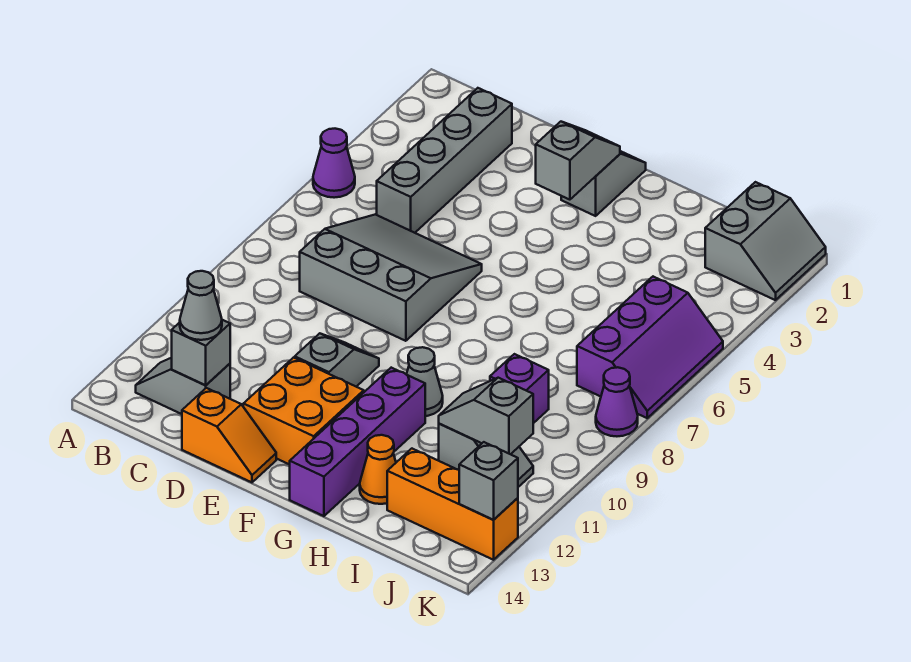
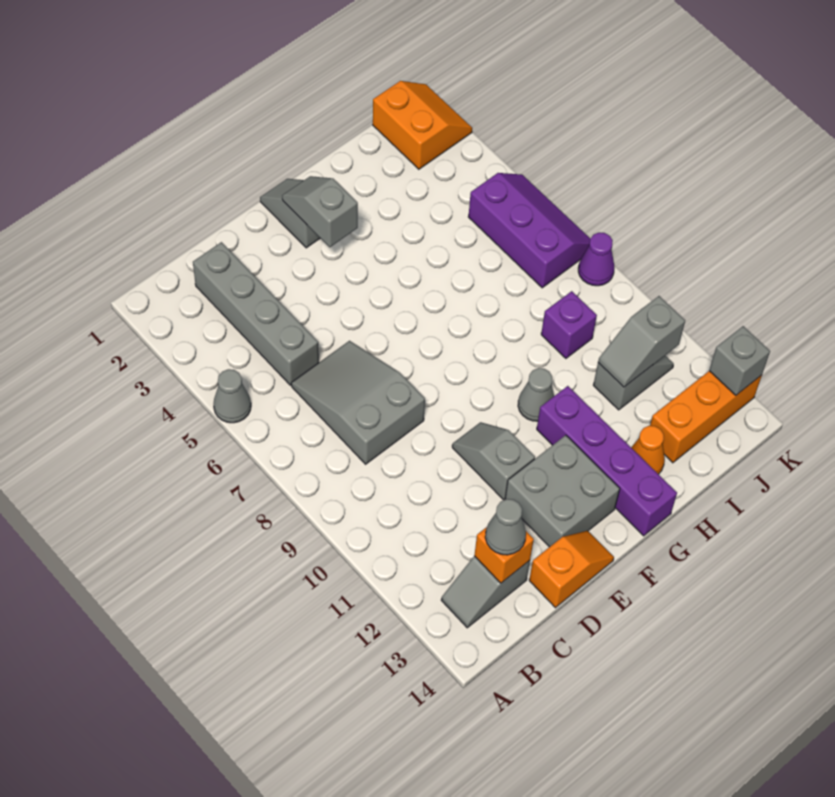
purple 1x1 cone [313,129,355,198] -> grey 1x1 cone [214,369,251,423]
grey 3x3 slope [300,215,482,341] -> grey 2x3 slope [291,341,425,464]
grey 1x1 brick [172,320,230,385] -> orange 1x1 brick [474,527,534,583]
orange 2x2 brick [243,358,364,465] -> grey 2x2 brick [505,435,620,547]
grey 2x2 slope [705,182,826,300] -> orange 2x2 slope [373,81,472,169]

